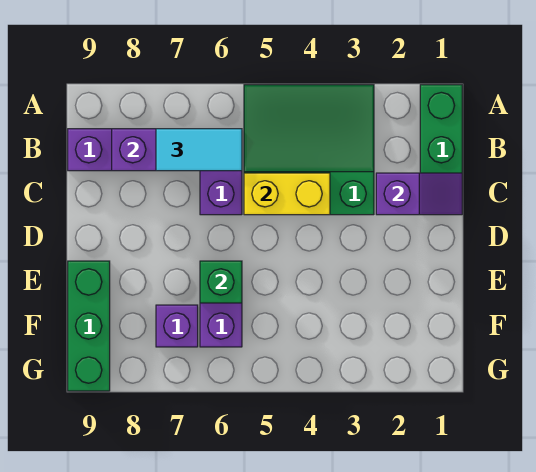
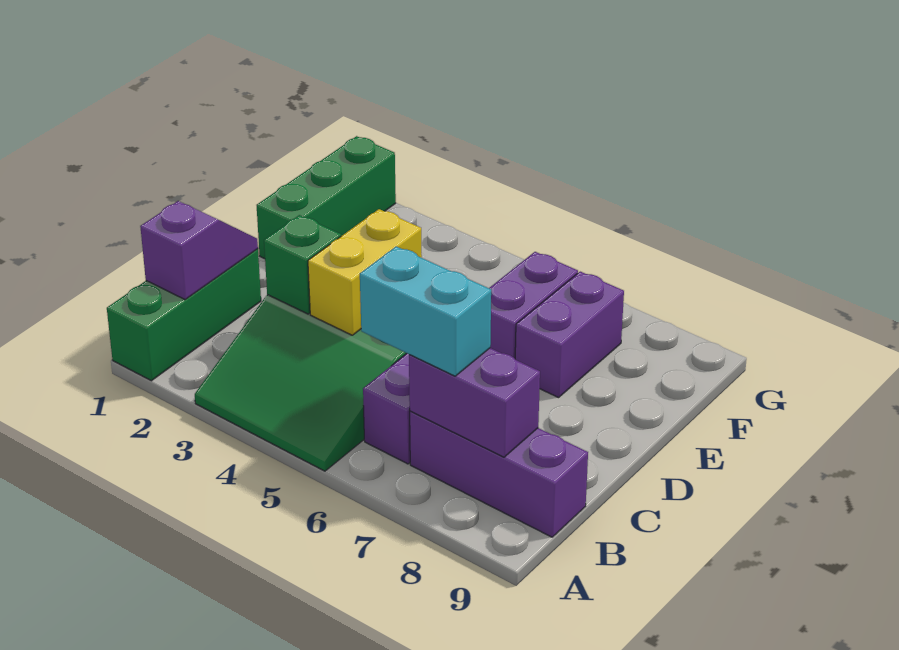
cyan 1x2 tile [156,129,242,171] -> cyan 1x2 brick [360,246,491,376]
purple 1x2 slope [376,173,462,215] -> purple 1x2 slope turned to [140,201,258,300]
yellow 1x2 brick [244,173,330,215] -> yellow 1x2 brick turned to [308,209,422,335]
green 1x1 brick [200,261,242,303] -> green 1x1 brick moved to [264,215,341,314]
green 1x3 brick [68,261,110,391] -> green 1x3 brick moved to [257,136,396,259]
purple 1x1 brick [156,305,198,347] -> purple 1x2 brick [515,272,624,398]

